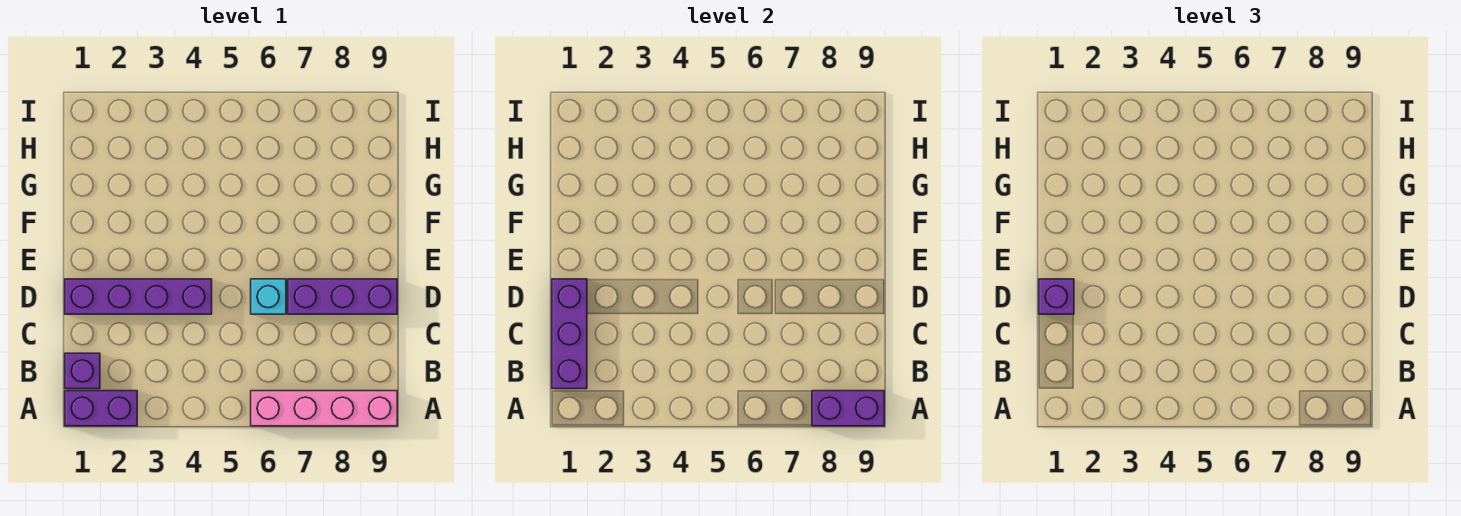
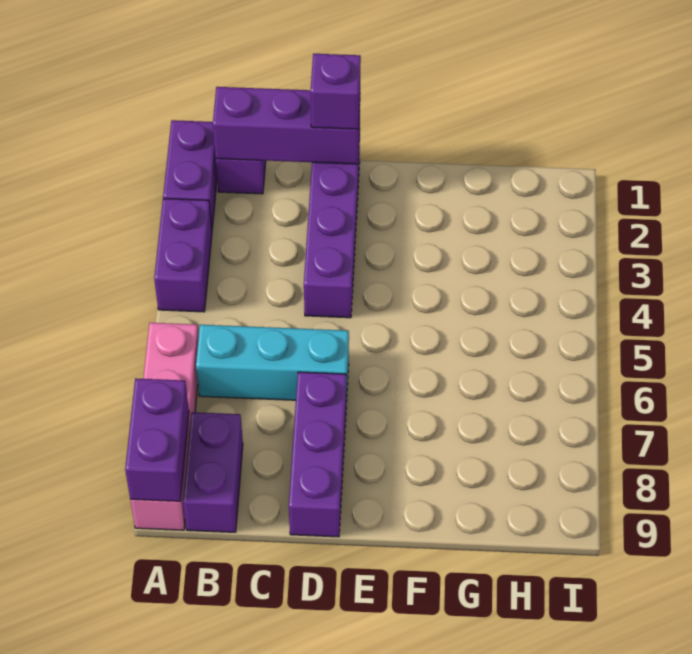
none -> purple 1x2 brick [154,199,212,312]
none -> purple 1x2 brick [183,412,243,532]
cyan 1x1 brick [251,279,286,314] -> cyan 1x3 brick [196,325,349,402]

